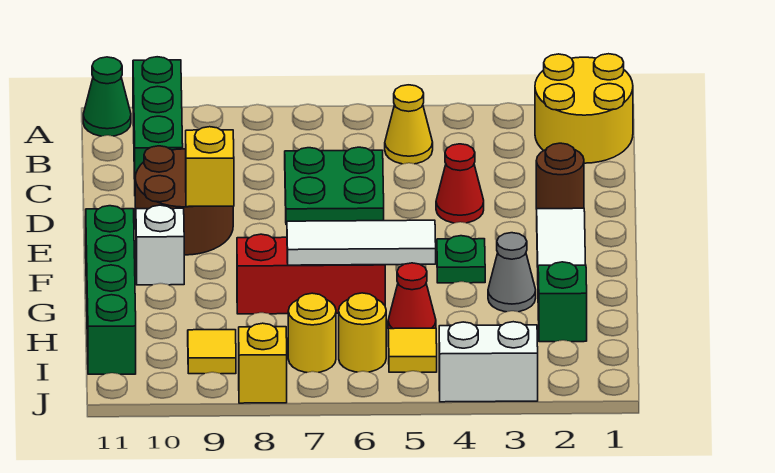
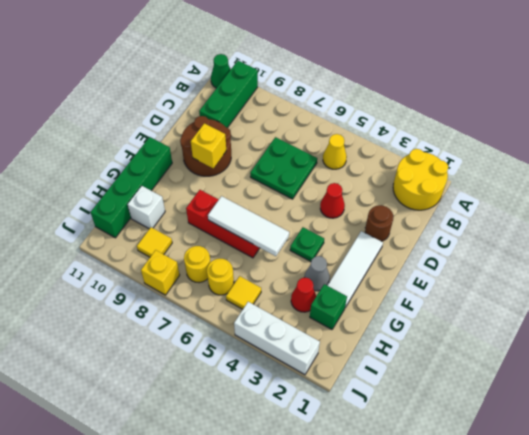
white 1x1 brick [136,205,184,285] -> white 1x1 brick moved to [128,186,165,229]
red 1x1 cone [388,263,436,329] -> red 1x1 cone moved to [291,277,316,312]
white 1x2 brick [439,322,538,402] -> white 1x3 brick [234,302,320,375]

